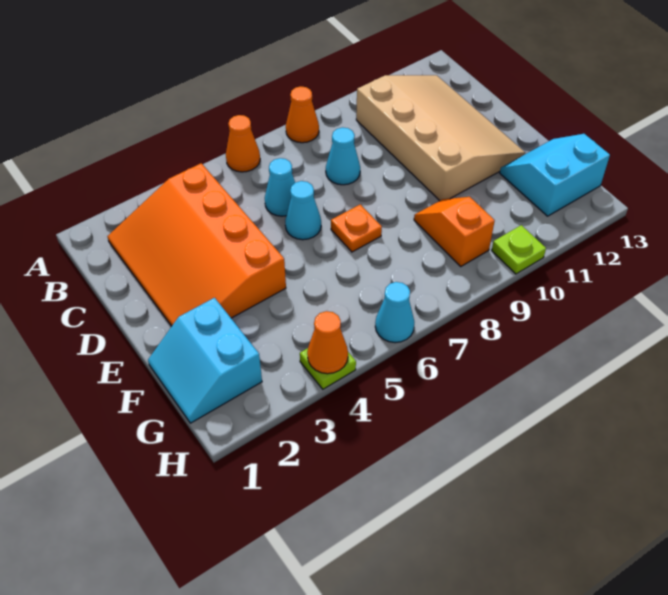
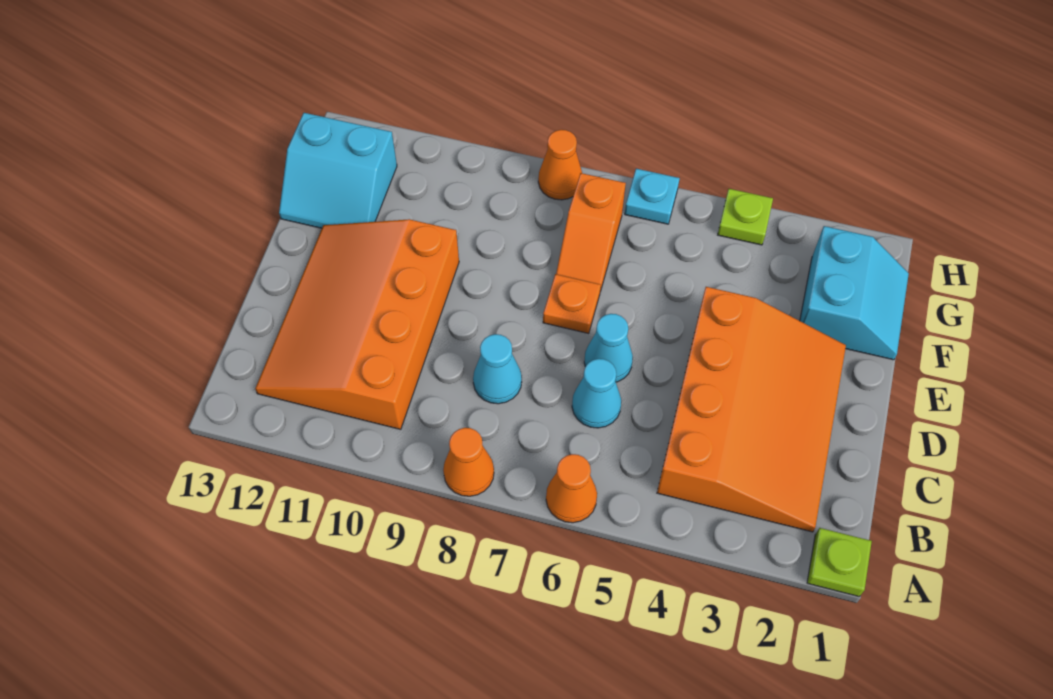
tan 3x4 slope [356,75,525,201] -> orange 3x4 slope [255,219,459,429]
orange 1x2 slope [414,197,495,266] -> orange 1x2 slope moved to [556,173,626,292]
orange 1x1 cone [307,311,348,374] -> orange 1x1 cone moved to [538,130,582,200]
cyan 1x1 cone [375,282,414,343] -> cyan 1x1 plate [625,169,680,224]
lime 1x1 plate [492,225,546,274] -> lime 1x1 plate moved to [807,528,872,597]

